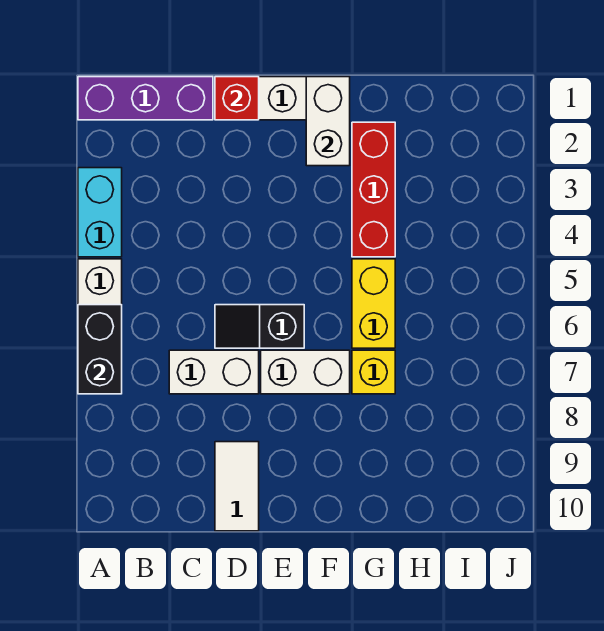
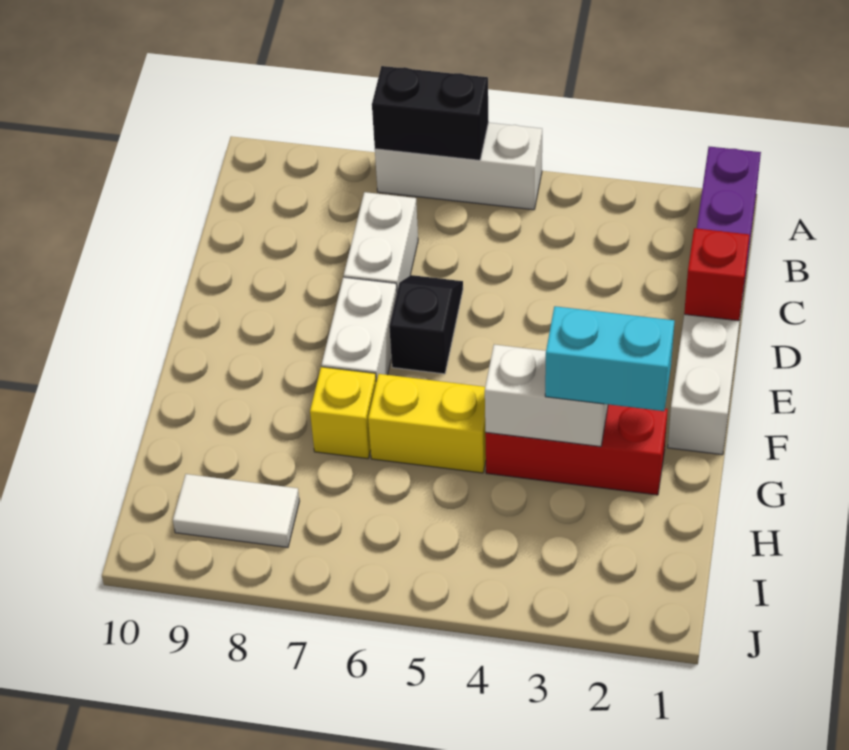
cyan 1x2 brick [78,168,122,257] -> cyan 1x2 brick moved to [545,306,674,411]
white 1x2 tile [215,442,259,531] -> white 1x2 tile moved to [173,474,299,547]
white 1x2 brick [306,77,350,166] -> white 1x2 brick moved to [485,344,608,447]

